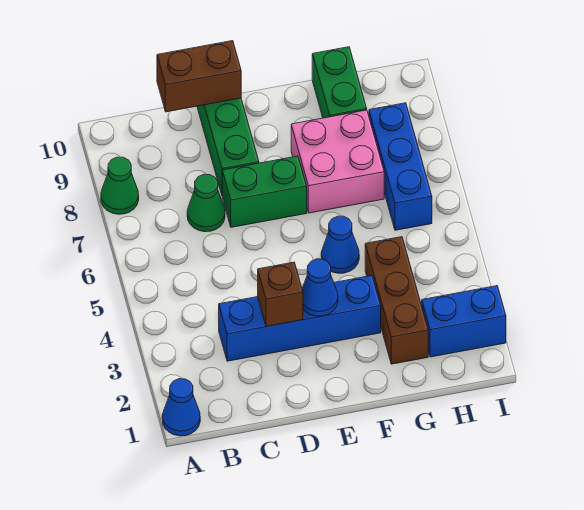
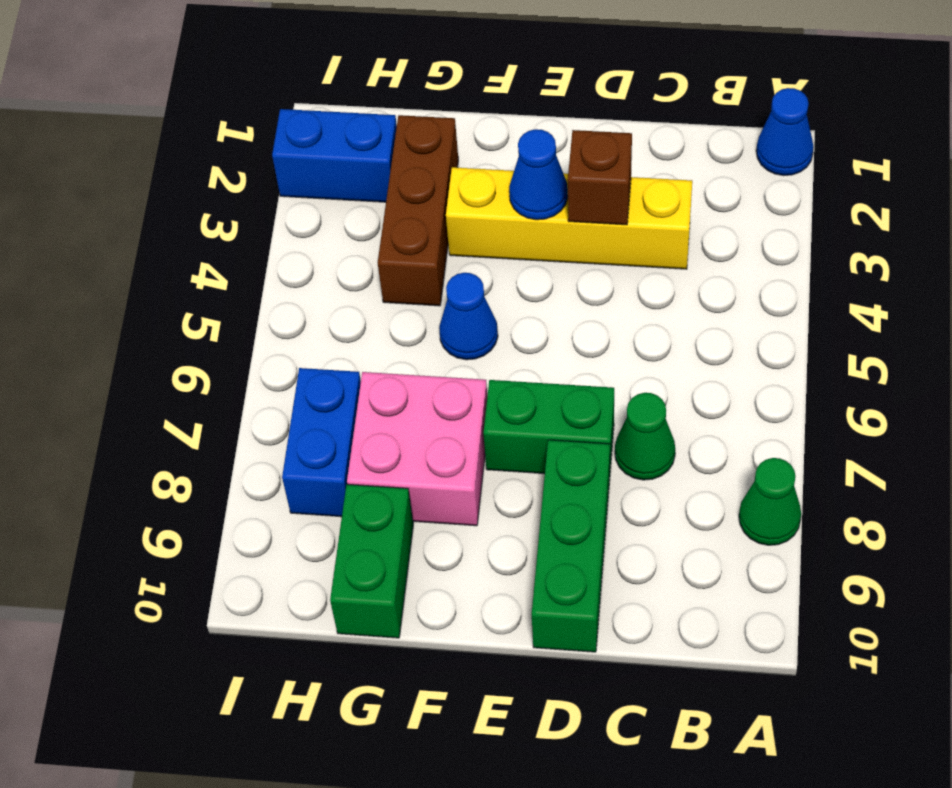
blue 1x4 brick [219,276,381,361] -> yellow 1x4 brick [446,167,692,269]
brown 1x2 brick [157,41,241,112] -> none
blue 1x3 brick [369,103,432,230] -> blue 1x2 brick [282,368,361,517]

